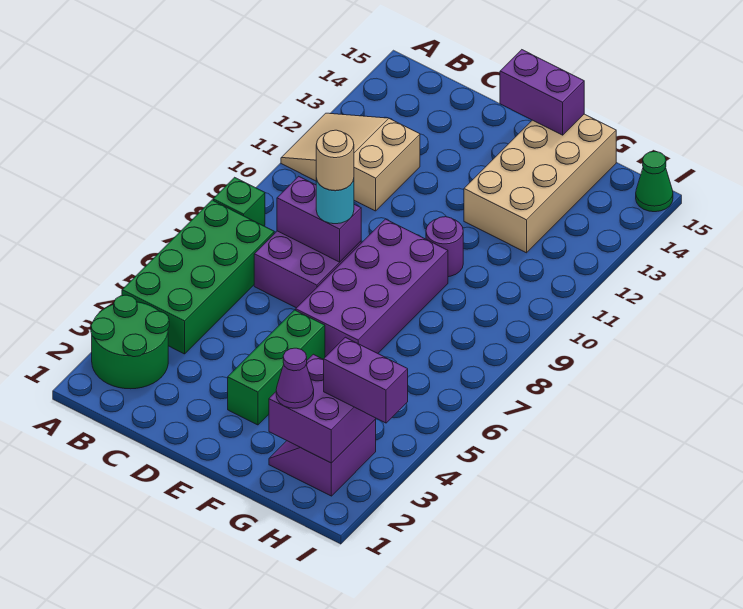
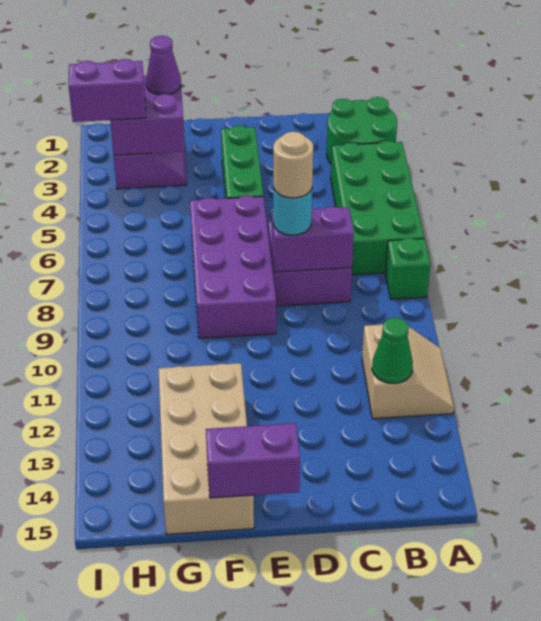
tan 2x3 slope [281,113,420,211] -> tan 2x2 slope [362,324,454,419]
purple 1x1 round brick [426,217,463,277] -> none
green 1x1 cone [636,151,673,212] -> green 1x1 cone moved to [372,318,413,383]

